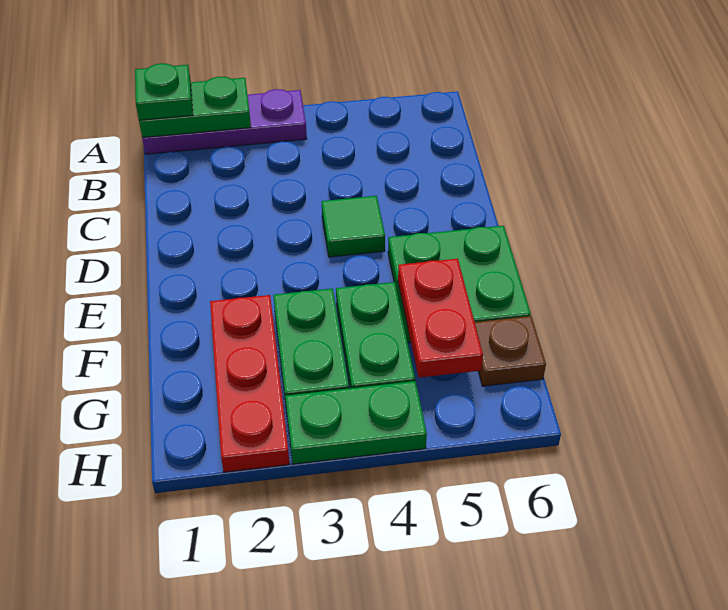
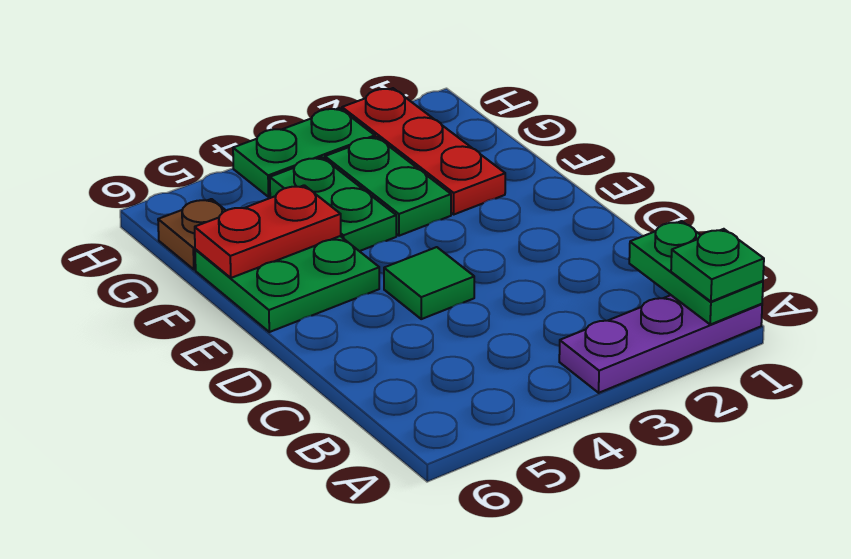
green 1x2 plate [139,77,251,138] -> green 1x2 plate turned to [629,221,763,324]
red 1x2 plate [398,259,483,378] -> red 1x2 plate turned to [195,185,341,278]

